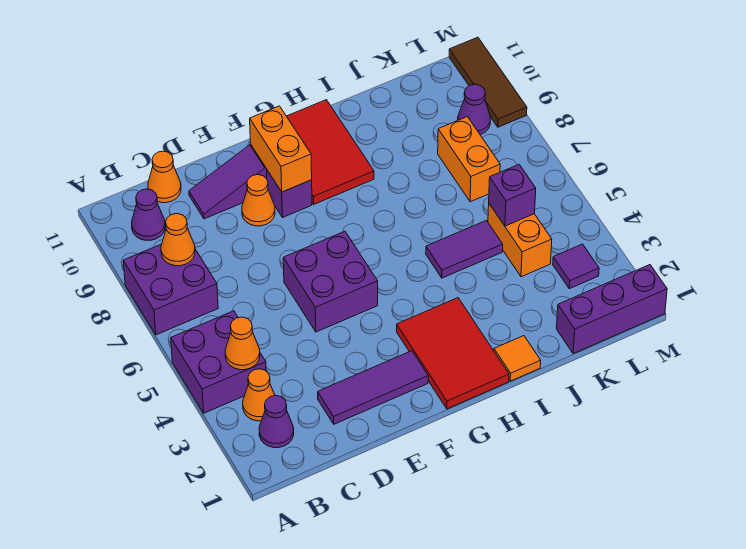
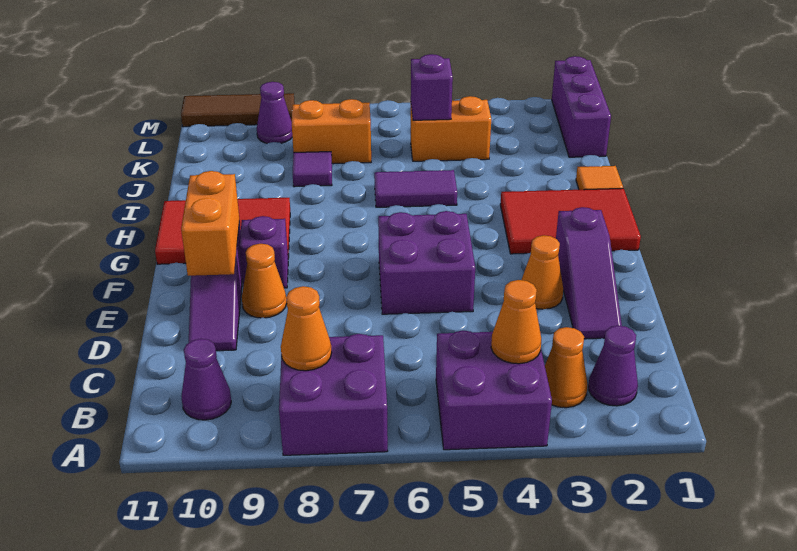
orange 1x1 cone [148,151,181,203] -> orange 1x1 cone moved to [522,235,563,309]
purple 1x3 tile [318,351,428,424] -> purple 1x3 slope [556,207,622,339]
orange 1x2 brick [250,106,312,192] -> orange 1x2 brick turned to [181,171,239,276]
purple 1x2 tile [426,221,503,278] -> purple 1x2 tile turned to [374,170,457,207]
purple 1x1 tile [553,244,599,289] -> purple 1x1 tile moved to [293,152,332,187]

